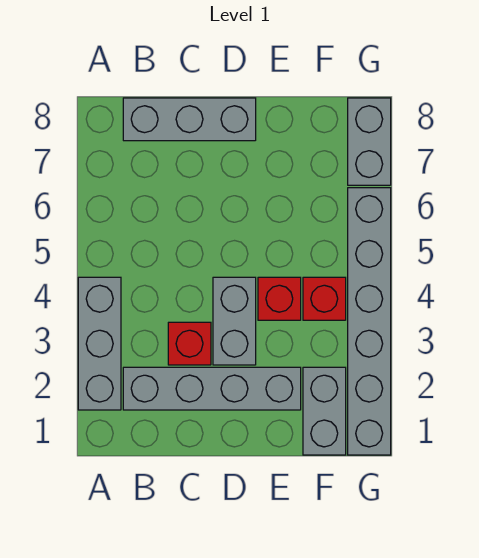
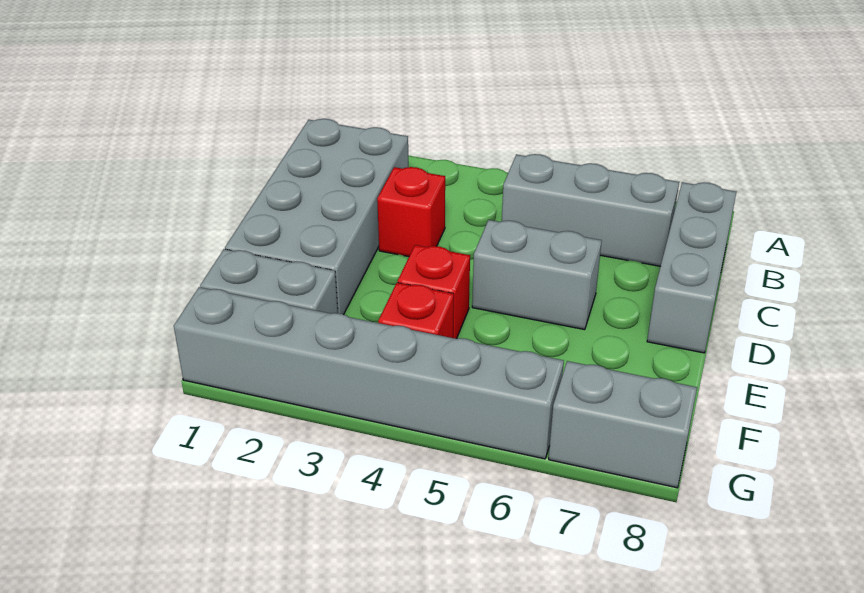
grey 1x3 brick [78,277,121,410] -> grey 1x3 brick moved to [502,154,679,266]
grey 1x4 brick [123,367,301,410] -> grey 2x4 brick [225,119,408,315]
grey 1x2 brick [213,277,256,365] -> grey 1x2 brick moved to [472,220,602,330]

